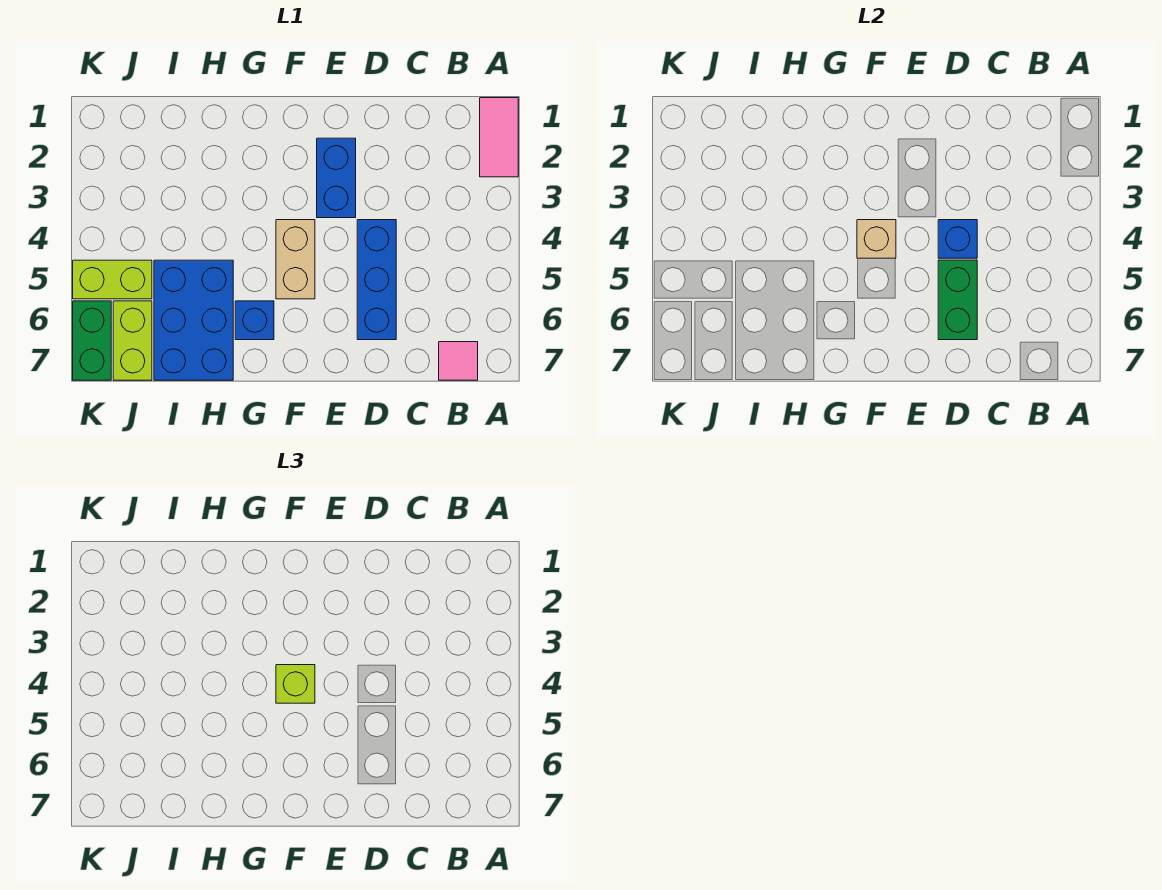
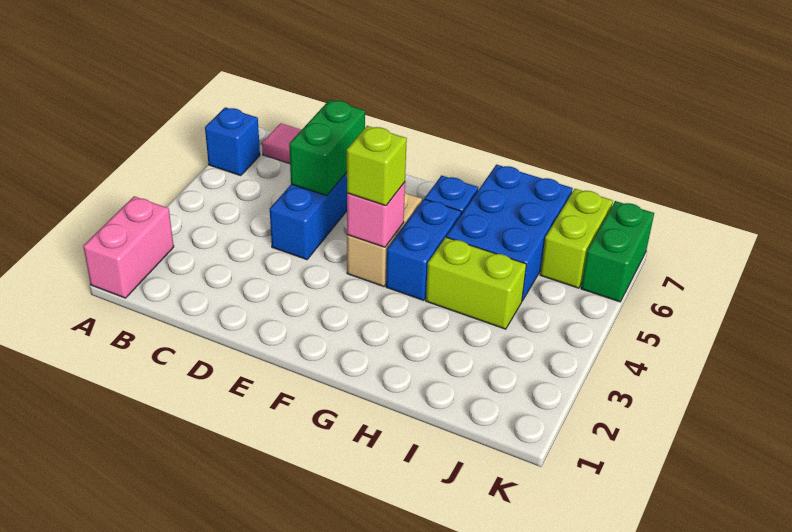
pink 1x2 tile [480,98,518,177] -> pink 1x2 brick [83,196,174,298]
blue 1x1 brick [938,220,977,258] -> blue 1x1 brick moved to [205,107,260,176]
blue 1x2 brick [317,138,356,218] -> blue 1x2 brick moved to [386,199,461,300]
tan 1x1 brick [857,220,896,258] -> pink 1x1 brick [347,182,405,247]
lime 1x2 brick [73,260,152,299] -> lime 1x2 brick moved to [426,237,526,329]

